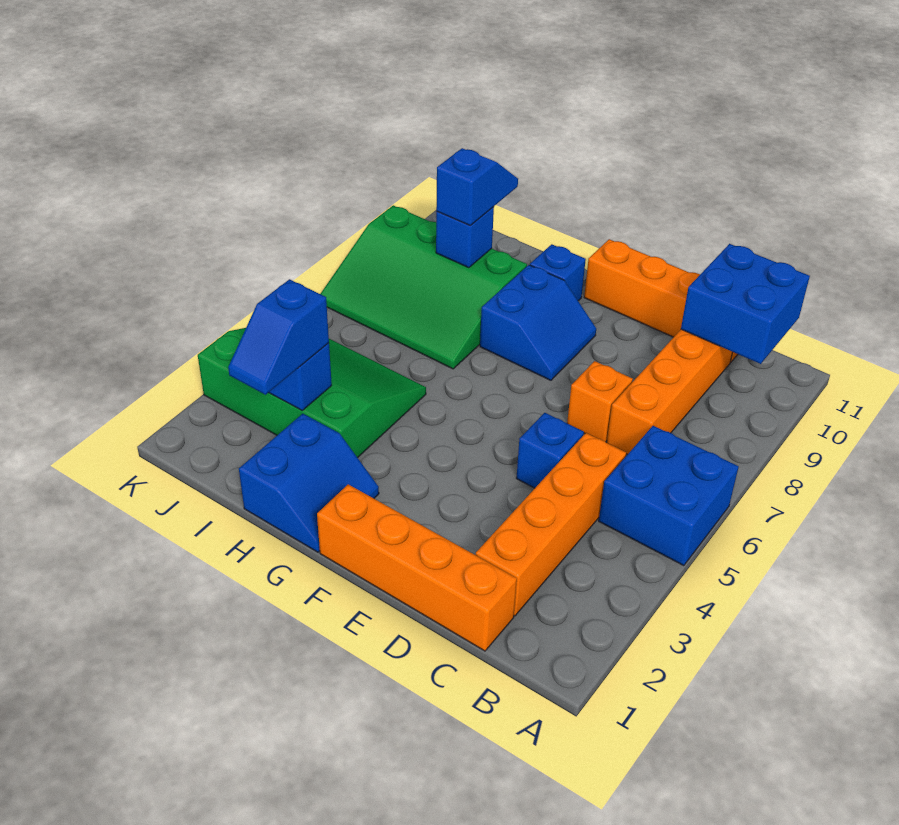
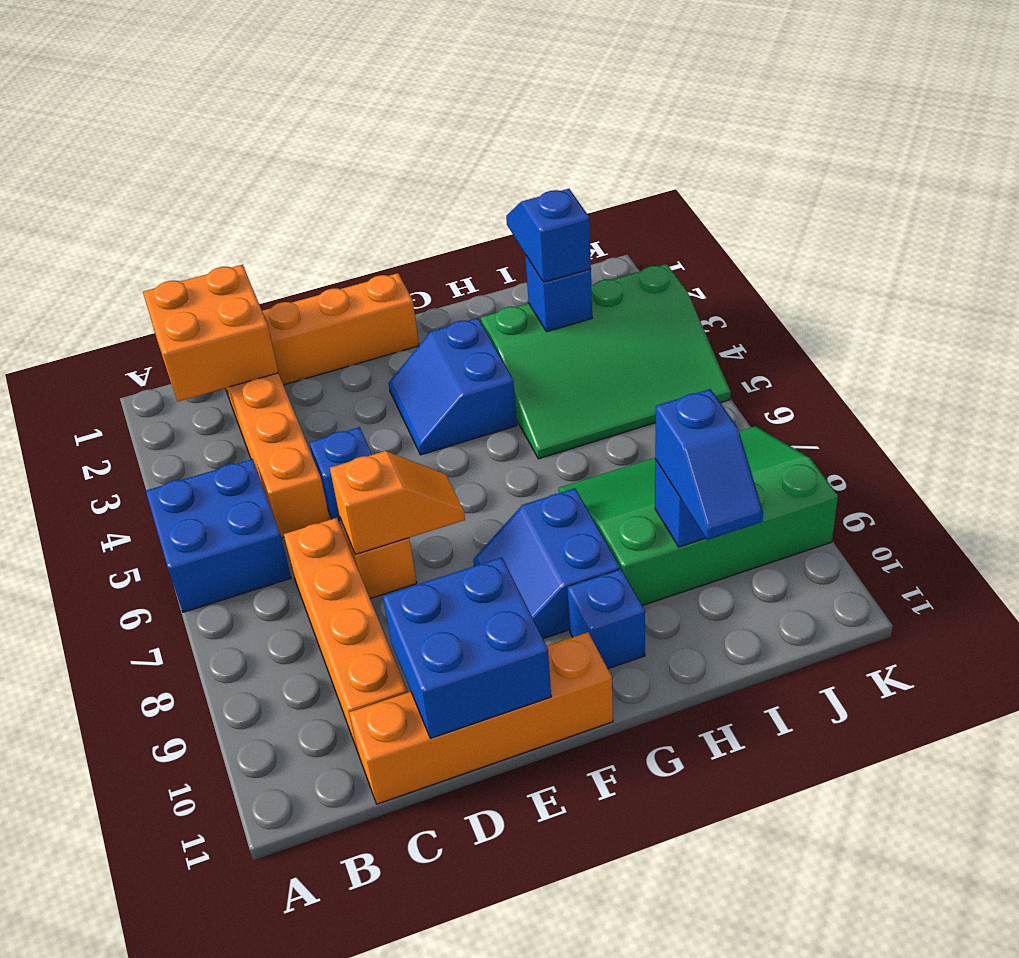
none -> orange 2x2 brick [143,265,278,402]
blue 2x2 brick [681,244,810,364] -> blue 2x2 brick moved to [383,557,551,738]
none -> orange 1x2 slope [330,451,465,554]
blue 2x2 slope [239,414,379,552] -> blue 2x2 slope moved to [389,318,517,455]

